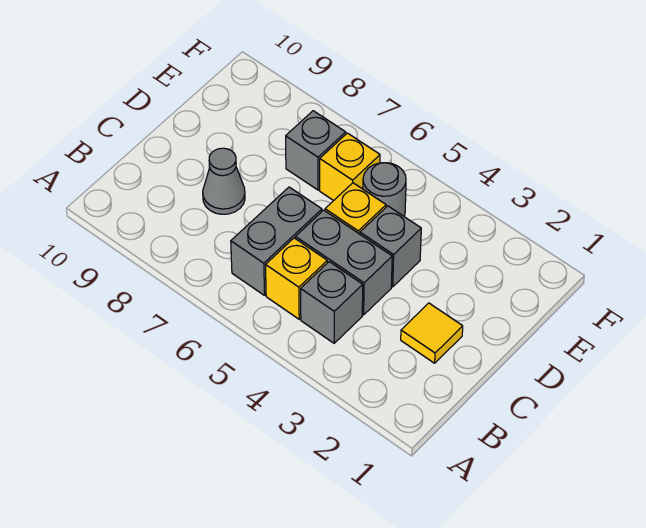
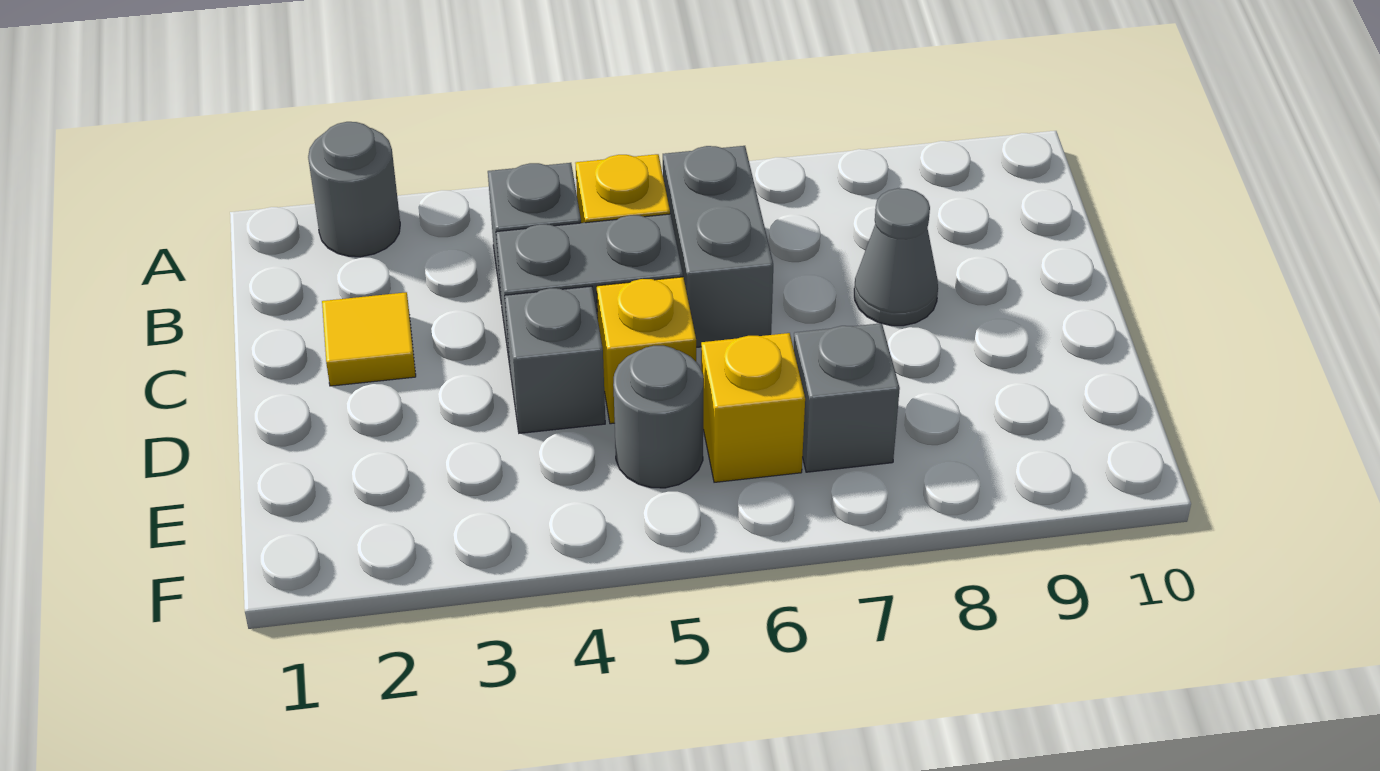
none -> grey 1x1 round brick [308,122,400,257]

